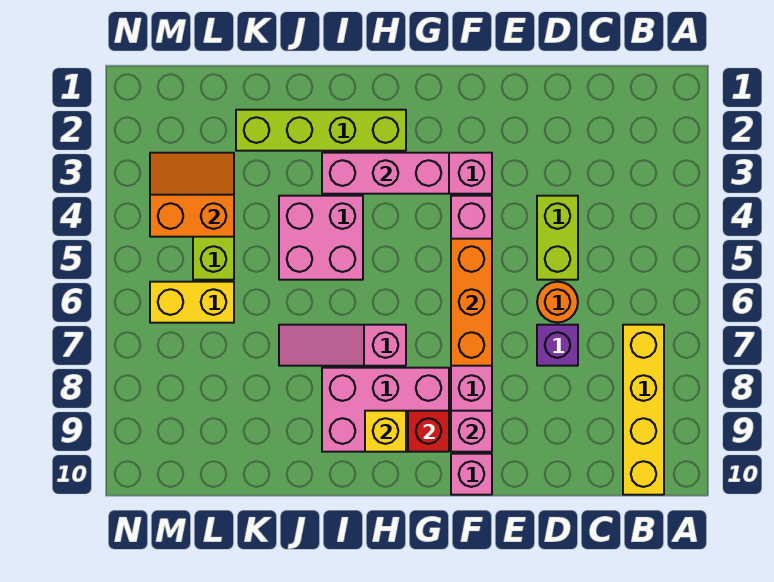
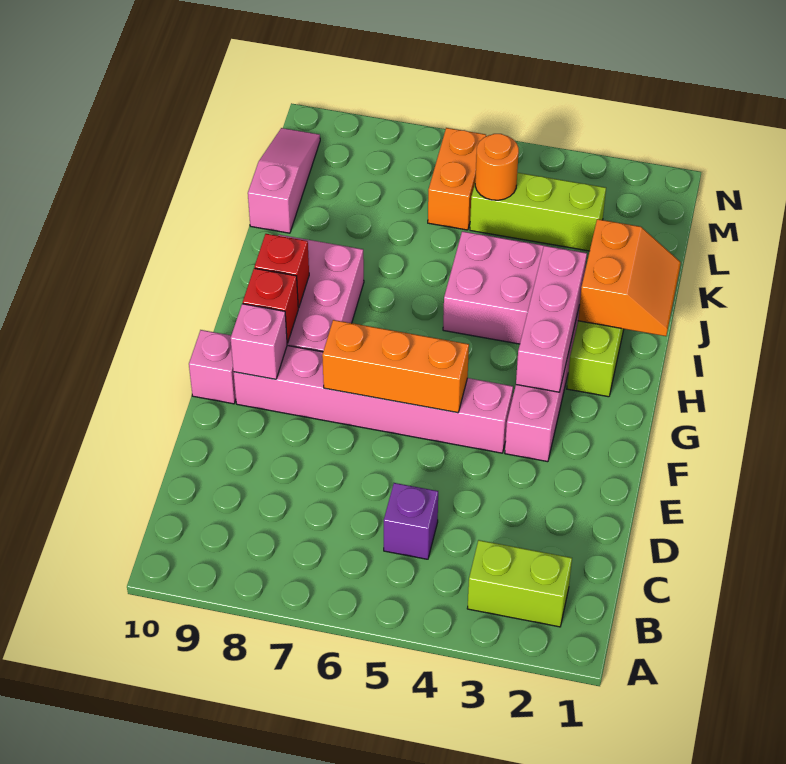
yellow 1x4 brick [623,325,664,495] -> none
lime 1x2 brick [537,196,578,280] -> lime 1x2 brick moved to [467,540,572,627]
orange 1x1 round brick [537,282,578,323] -> orange 1x1 round brick moved to [475,134,519,200]
purple 1x1 brick [537,325,578,366] -> purple 1x1 brick moved to [384,483,438,559]
pink 1x3 slope [279,325,406,366] -> pink 1x3 slope moved to [248,128,320,233]
yellow 1x1 brick [365,411,406,452] -> red 1x1 brick [255,234,309,308]
orange 2x2 slope [150,153,234,237] -> orange 2x2 slope moved to [578,219,681,336]
yellow 1x2 brick [150,282,234,323] -> orange 1x2 brick [428,128,486,230]

